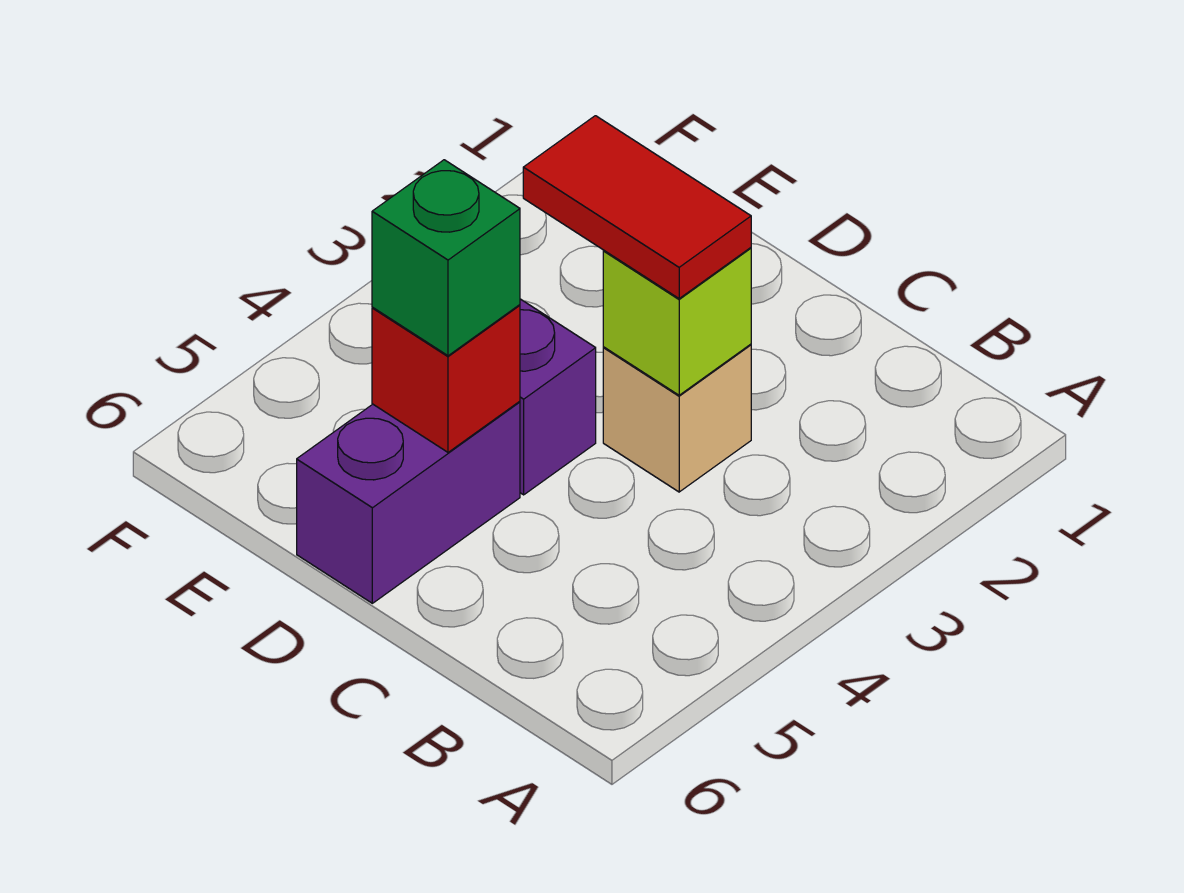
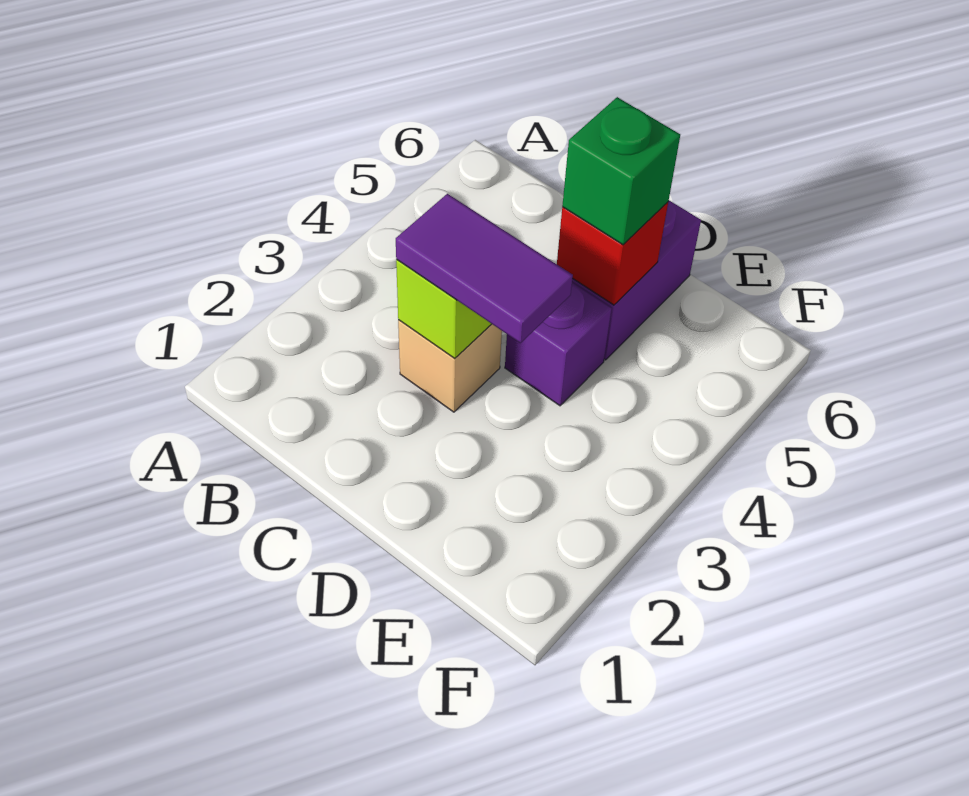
red 1x2 tile [523,116,751,298] -> purple 1x2 tile [396,194,573,343]

